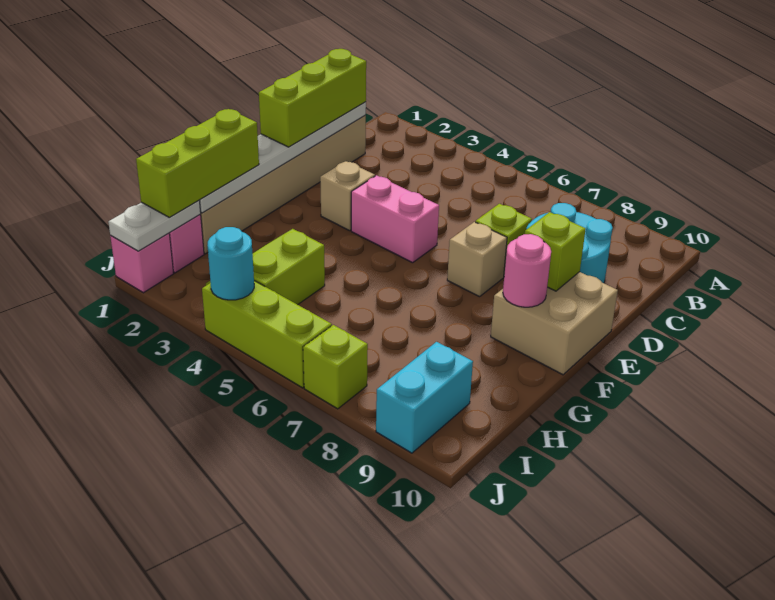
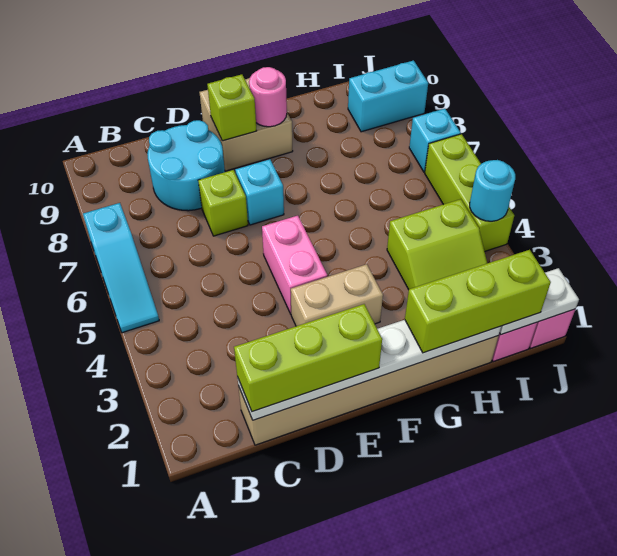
none -> cyan 1x3 slope [83,203,159,333]
tan 1x1 brick [320,161,375,231] -> tan 1x2 brick [291,264,383,326]
tan 1x1 brick [447,222,507,297] -> cyan 1x1 brick [235,159,284,225]
lime 1x1 brick [303,325,368,409] -> cyan 1x1 brick [409,109,461,172]

